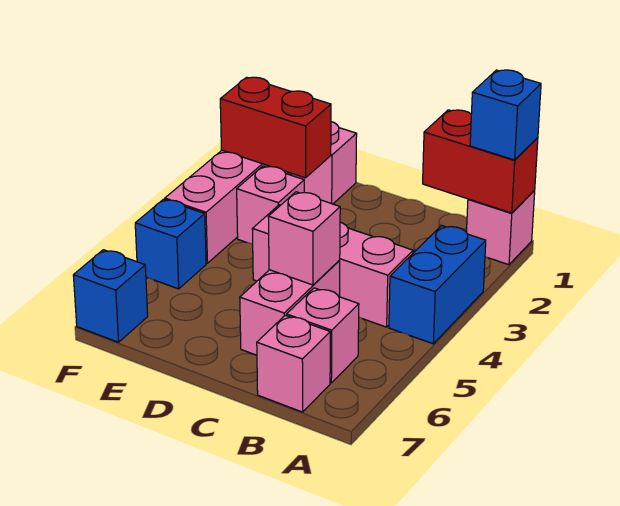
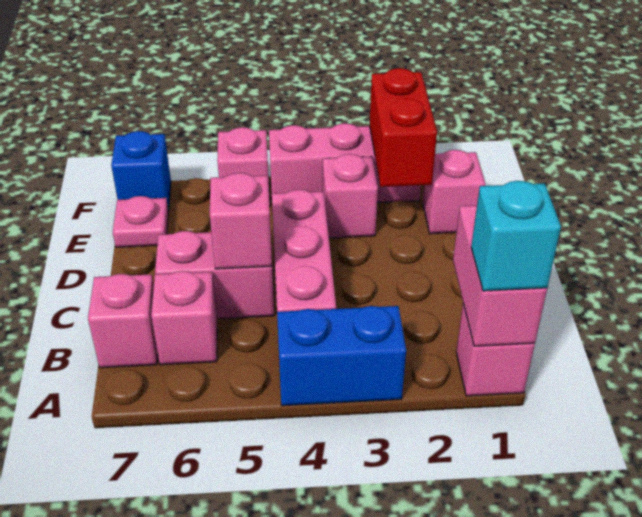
red 1x2 brick [423,110,538,213] -> pink 1x2 brick [453,205,547,346]
blue 1x1 brick [470,70,541,160] -> cyan 1x1 brick [471,181,561,291]
none -> pink 1x1 plate [113,196,169,247]
blue 1x1 brick [135,199,206,289] -> pink 1x1 brick [217,127,270,206]

